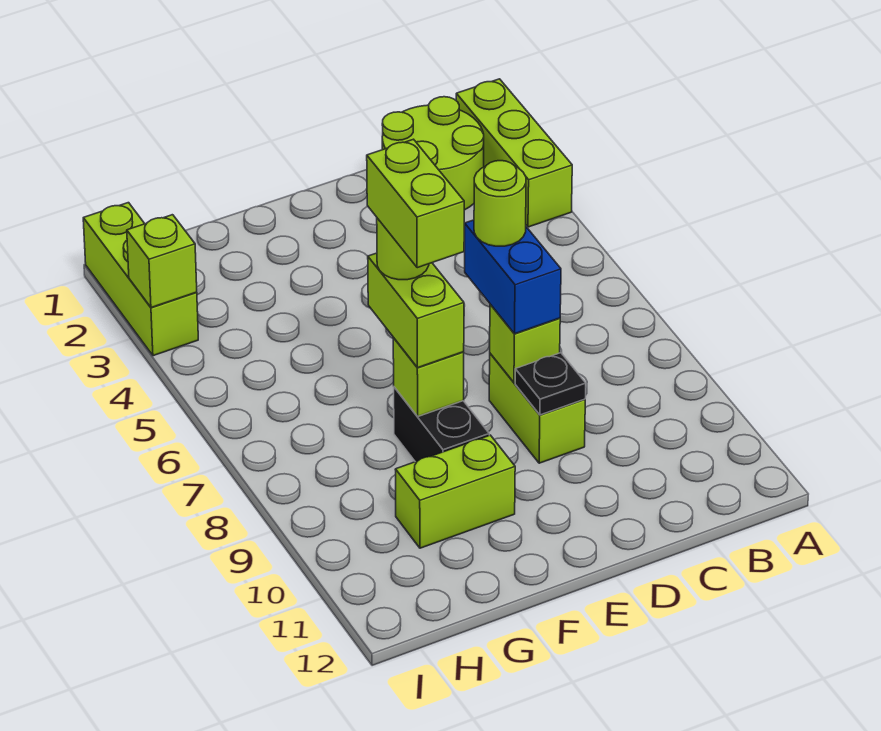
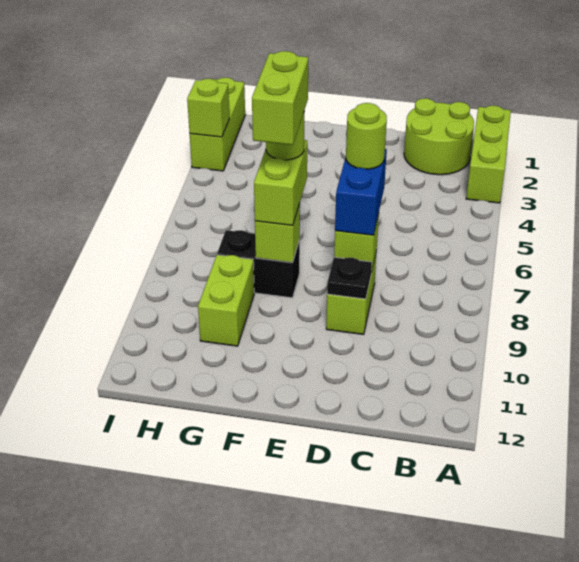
black 1x2 brick [394,387,489,462] -> black 1x2 brick turned to [217,230,300,298]
lime 1x2 brick [395,435,515,548] -> lime 1x2 brick turned to [198,255,254,346]

